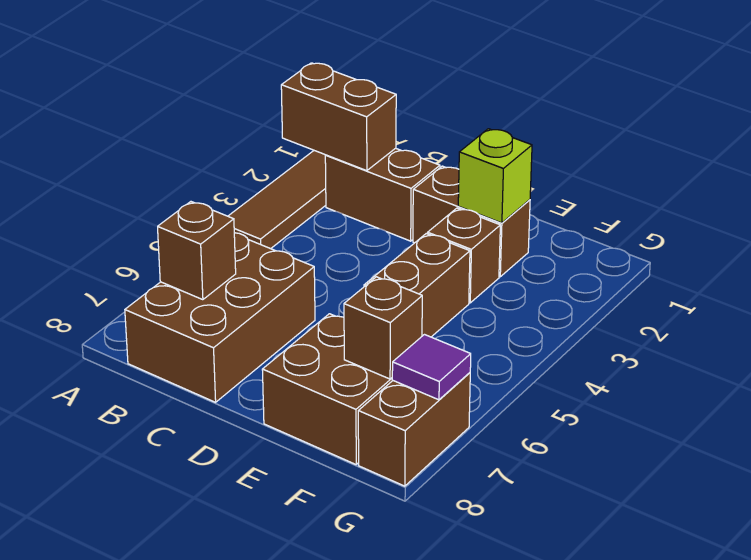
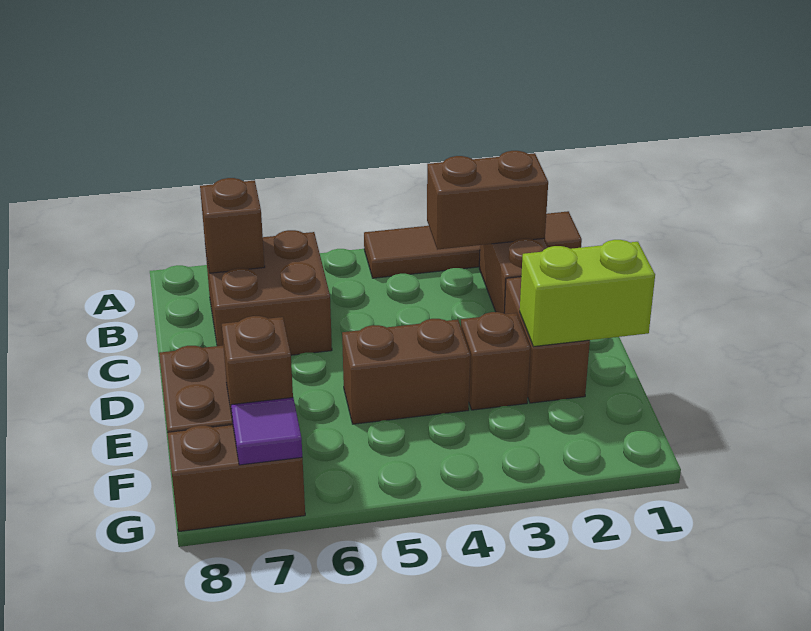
brown 1x2 brick [281,63,396,171] -> brown 1x2 brick turned to [427,151,548,250]
brown 2x3 brick [125,233,315,402] -> brown 2x2 brick [205,230,332,355]
lime 1x1 brick [458,129,532,223] -> lime 1x2 brick [520,240,655,347]

